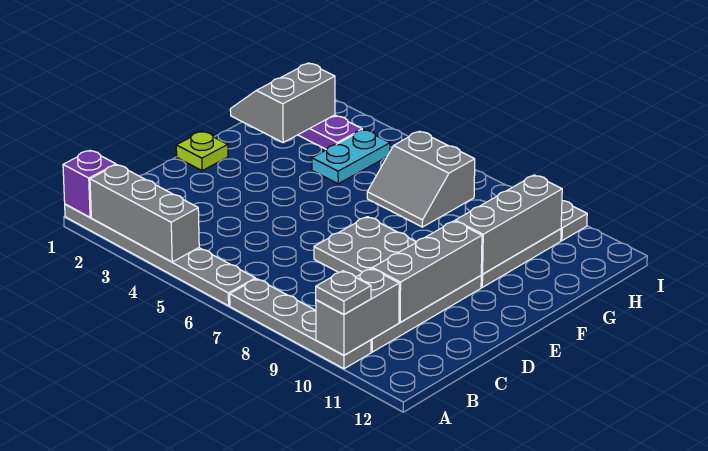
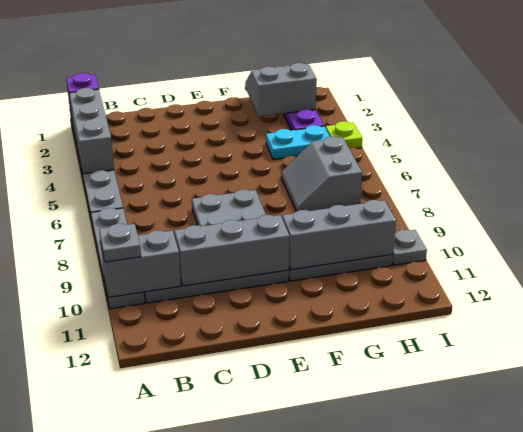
lime 1x1 plate [176,131,228,171] -> lime 1x1 plate moved to [326,121,362,148]

